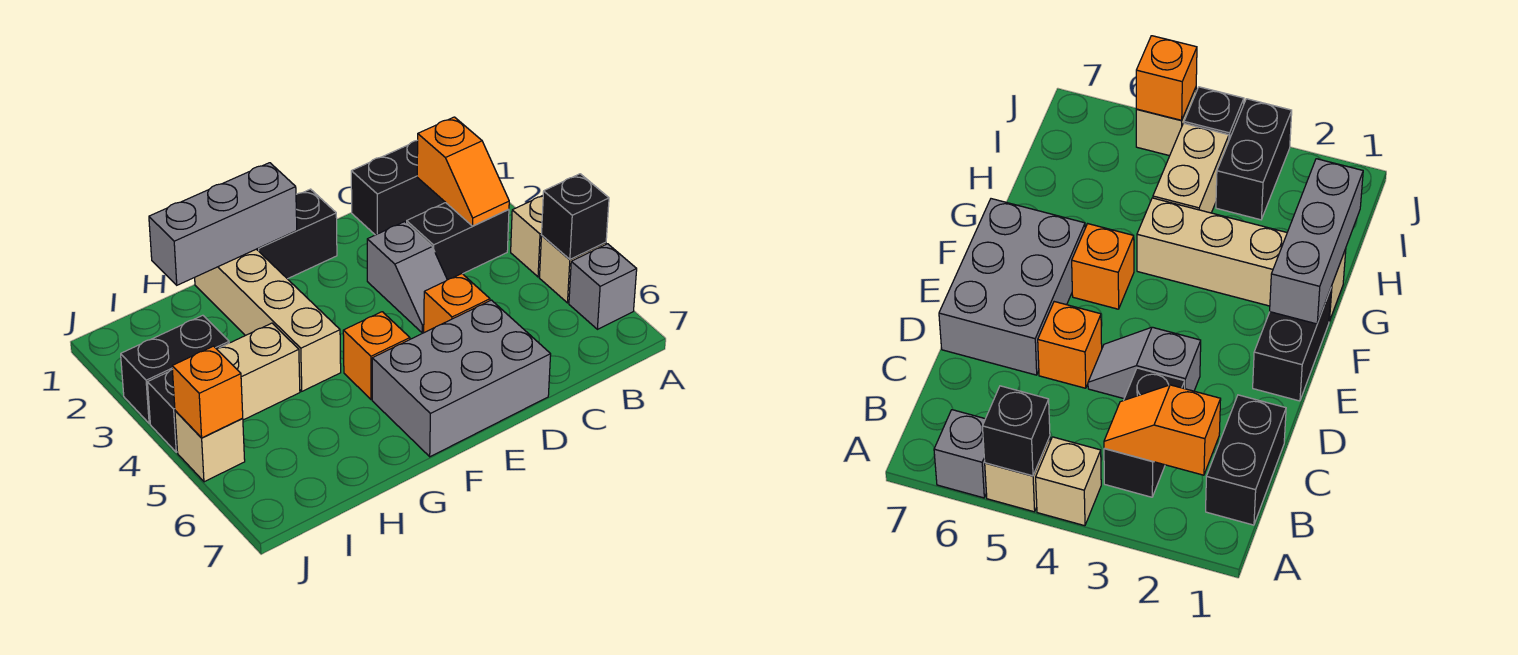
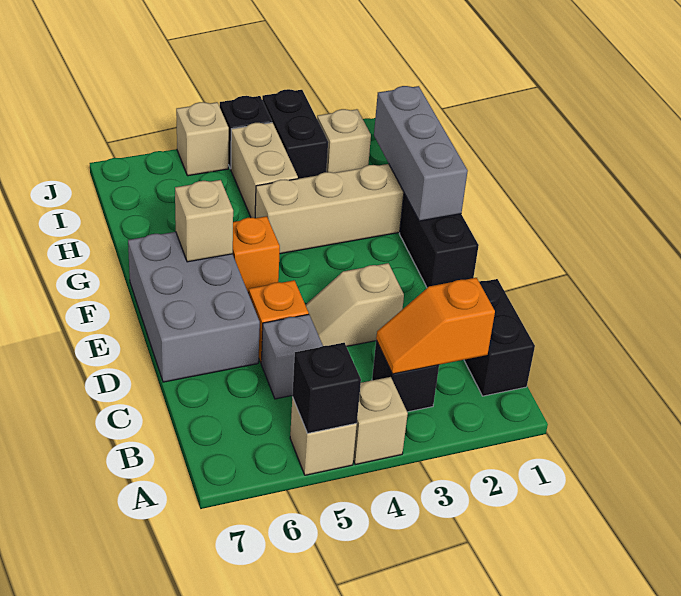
grey 1x1 brick [569,244,637,329] -> grey 1x1 brick moved to [261,314,323,399]
black 1x2 brick [407,203,509,280] -> black 1x1 brick [372,340,439,412]
grey 1x2 slope [367,222,447,333] -> tan 1x2 slope [306,263,404,346]
none -> tan 1x1 brick [175,180,233,262]
none -> tan 1x1 brick [317,109,371,173]
orange 1x1 brick [172,346,243,438] -> none

